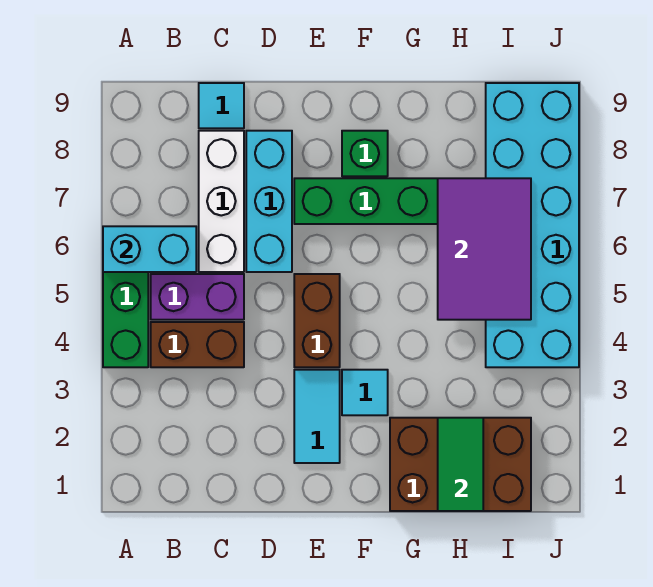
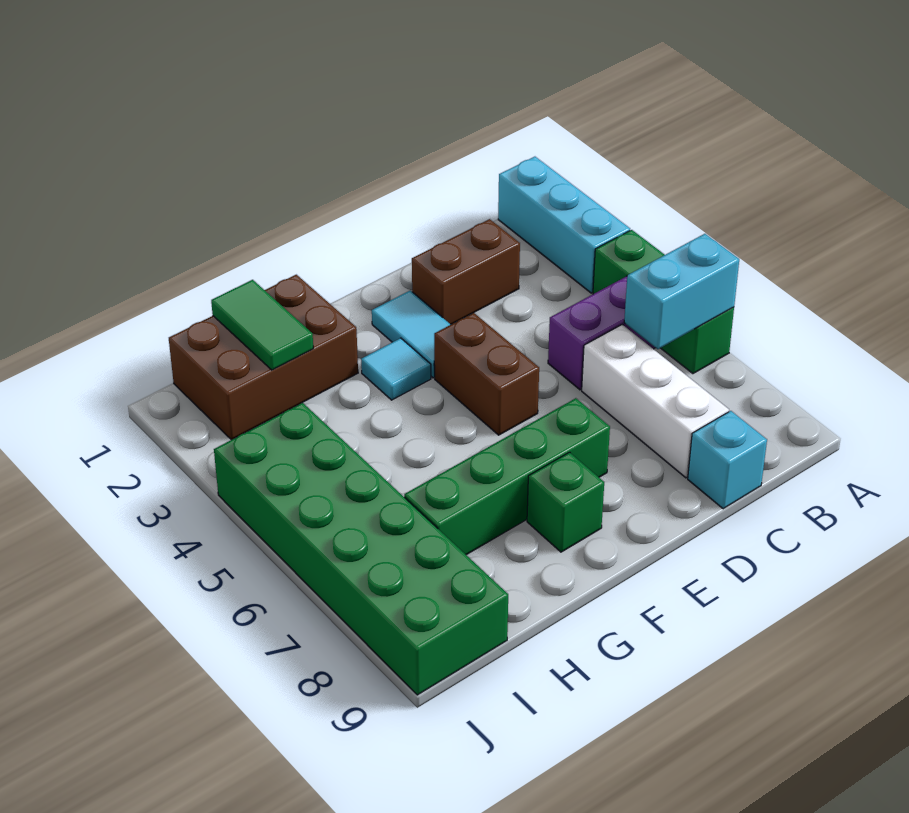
brown 1x2 brick [151,322,244,367] -> brown 1x2 brick moved to [412,219,520,324]
cyan 1x1 tile [199,83,244,128] -> cyan 1x1 brick [688,411,767,509]
cyan 1x3 brick [246,131,292,272] -> cyan 1x3 brick moved to [498,157,630,293]
purple 2x3 tile [438,178,531,320] -> none
cyan 2x6 brick [486,83,579,367] -> green 2x6 brick [214,403,508,695]

